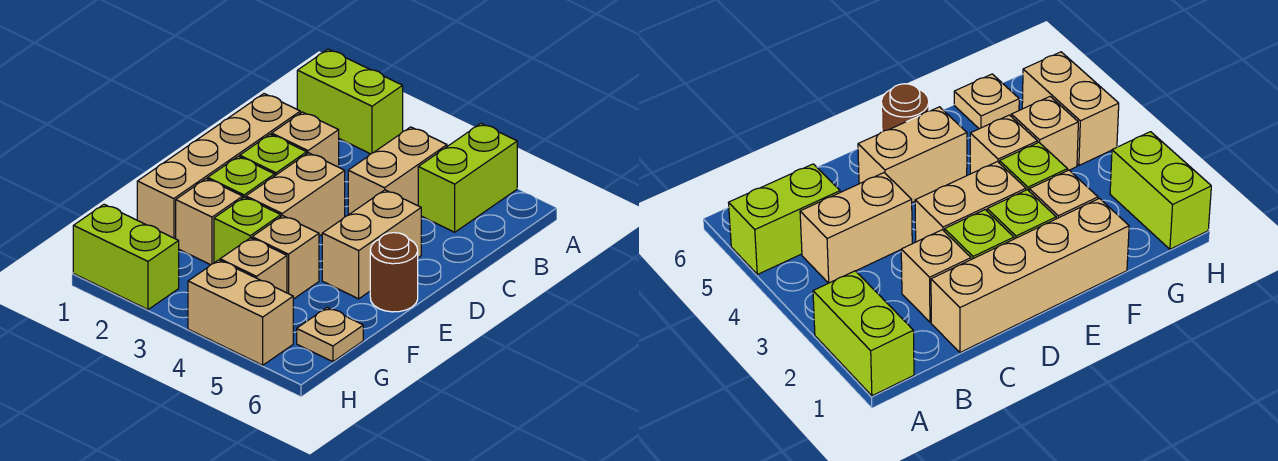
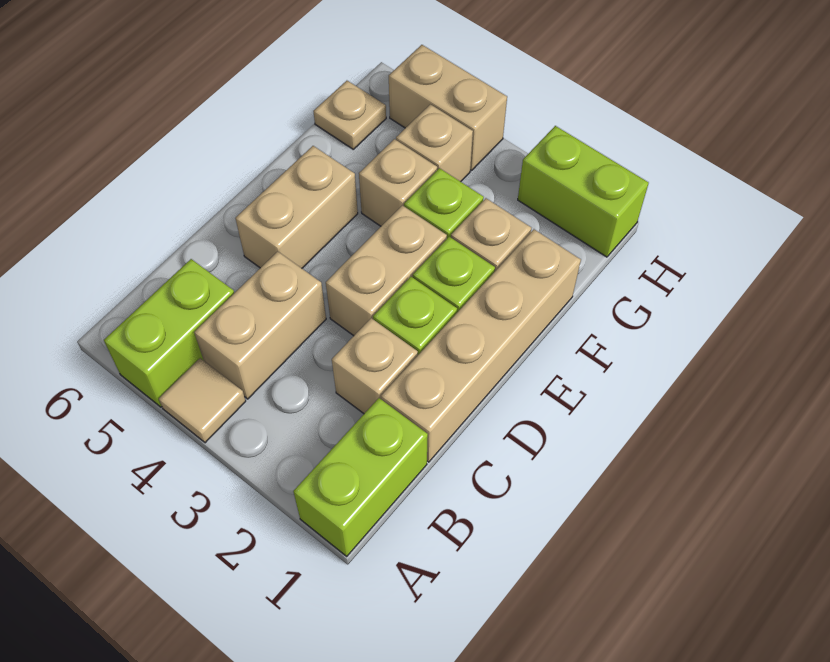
lime 1x2 brick [297,49,403,154] -> lime 1x2 brick turned to [293,398,428,556]
none -> tan 1x1 tile [159,358,246,443]
brown 1x1 round brick [370,233,418,312] -> none

